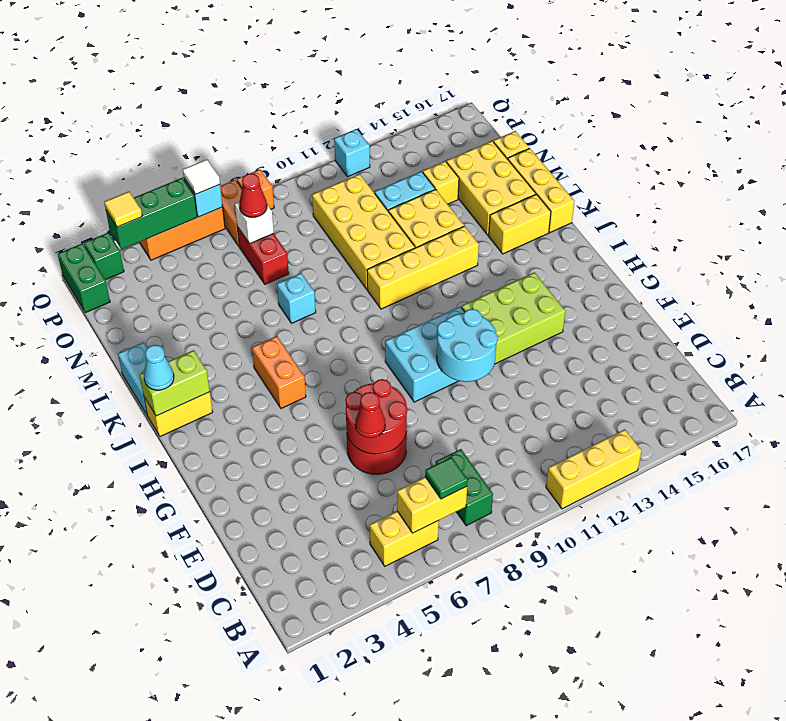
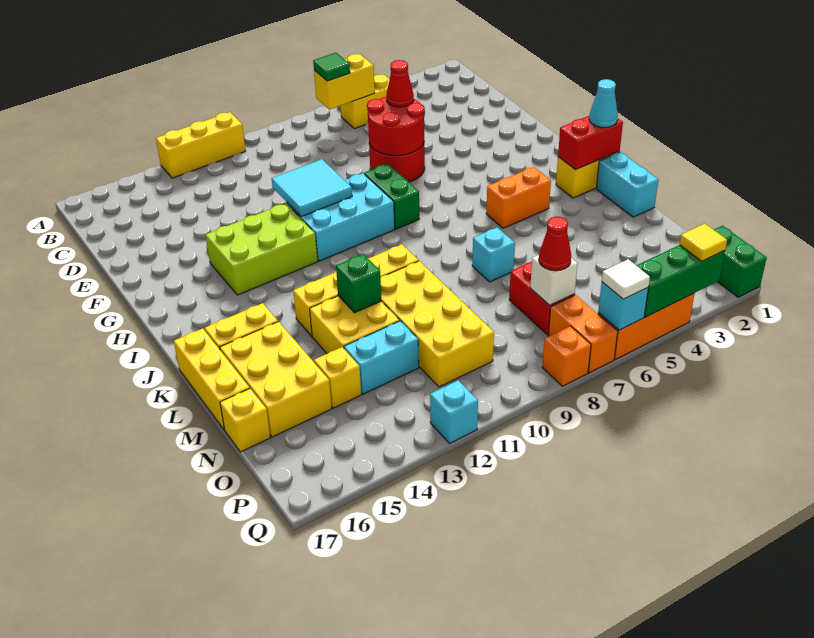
green 1x2 brick [436,449,493,526] -> green 1x2 brick moved to [364,164,419,229]
cyan 2x2 round brick [437,309,498,382] -> cyan 2x2 tile [272,159,352,217]
orange 1x2 brick [252,336,306,408] -> orange 1x2 brick turned to [486,167,551,228]
lime 1x2 brick [140,350,210,416] -> red 1x2 brick [558,116,623,170]
green 1x1 brick [84,233,124,280] -> green 1x1 brick moved to [336,254,381,313]

